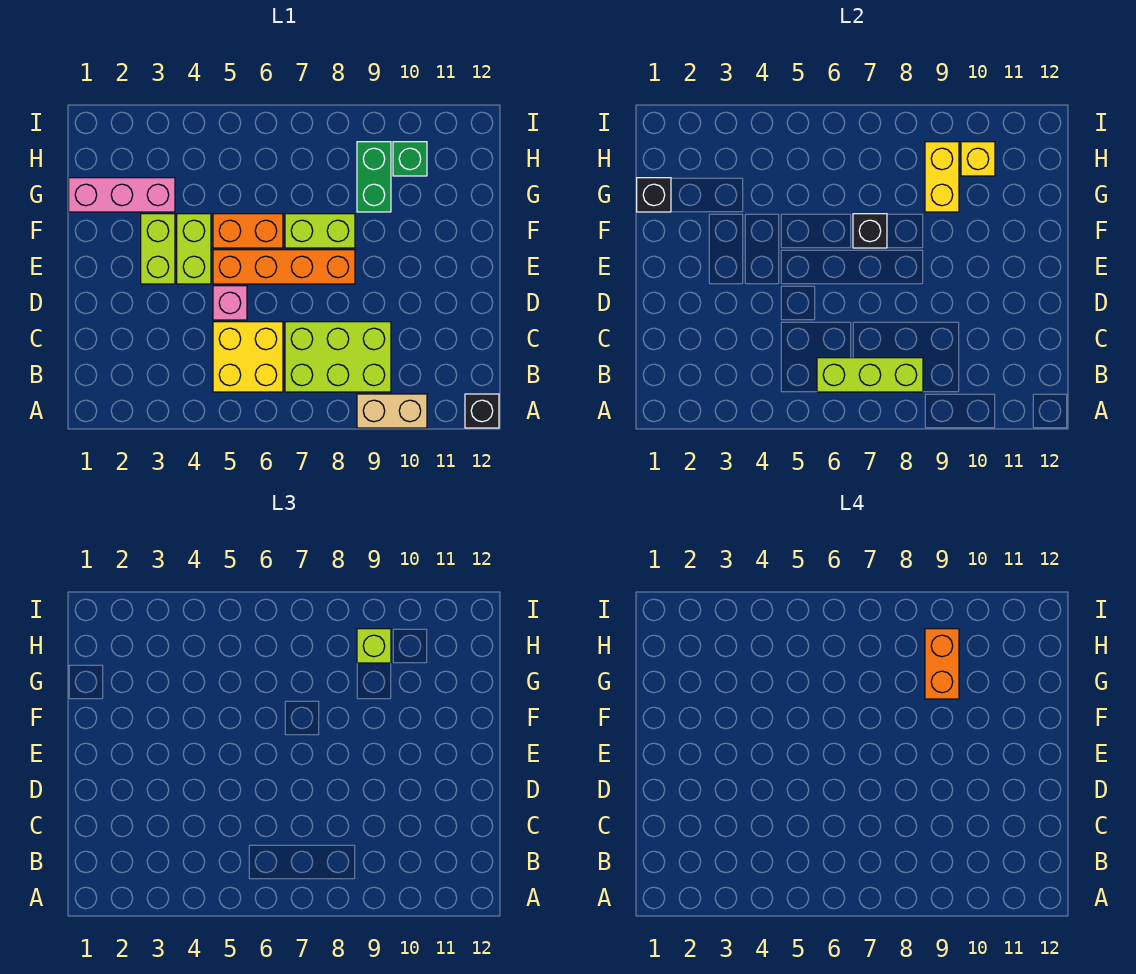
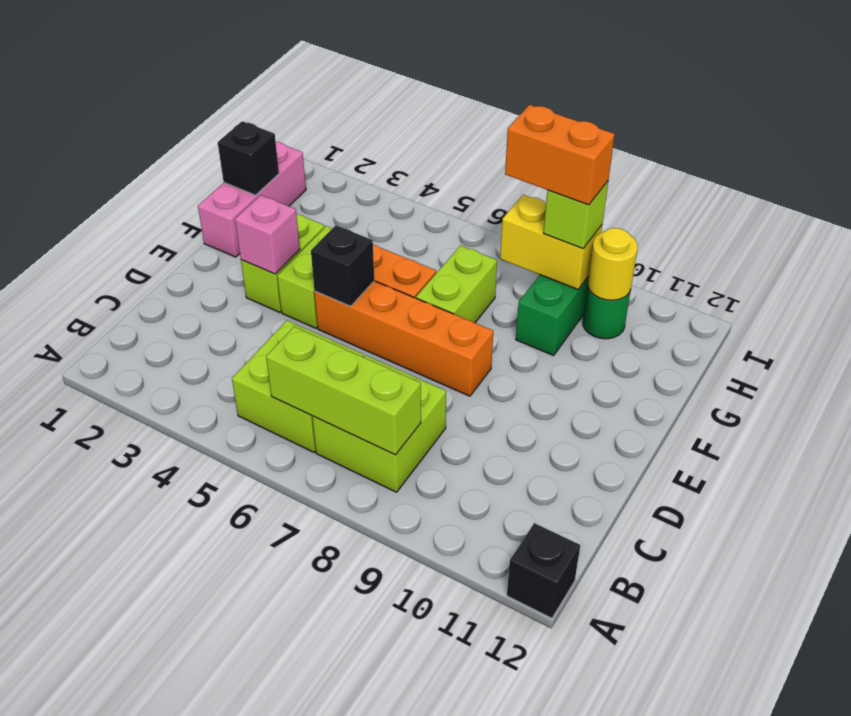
tan 1x2 brick [357,394,427,428] -> none
yellow 2x2 brick [213,322,283,392] -> lime 2x2 brick [232,321,364,452]
lime 2x3 brick [285,322,391,392] -> lime 2x2 brick [312,355,446,492]
pink 1x1 brick [213,286,247,320] -> pink 1x1 brick moved to [235,195,300,274]
lime 1x2 brick [285,214,355,248] -> lime 1x2 brick turned to [416,246,497,323]
black 1x1 brick [853,214,887,248] -> black 1x1 brick moved to [311,225,374,306]
pink 1x3 brick [69,178,175,212] -> pink 1x3 brick turned to [198,142,306,257]
yellow 1x2 brick [925,142,959,212] -> yellow 1x2 brick turned to [500,195,602,289]
orange 1x2 brick [925,629,959,699] -> orange 1x2 brick turned to [505,105,615,205]
green 1x1 brick [393,142,427,176] -> green 1x1 round brick [583,285,631,339]
yellow 1x1 brick [961,142,995,176] -> yellow 1x1 round brick [588,228,638,300]

